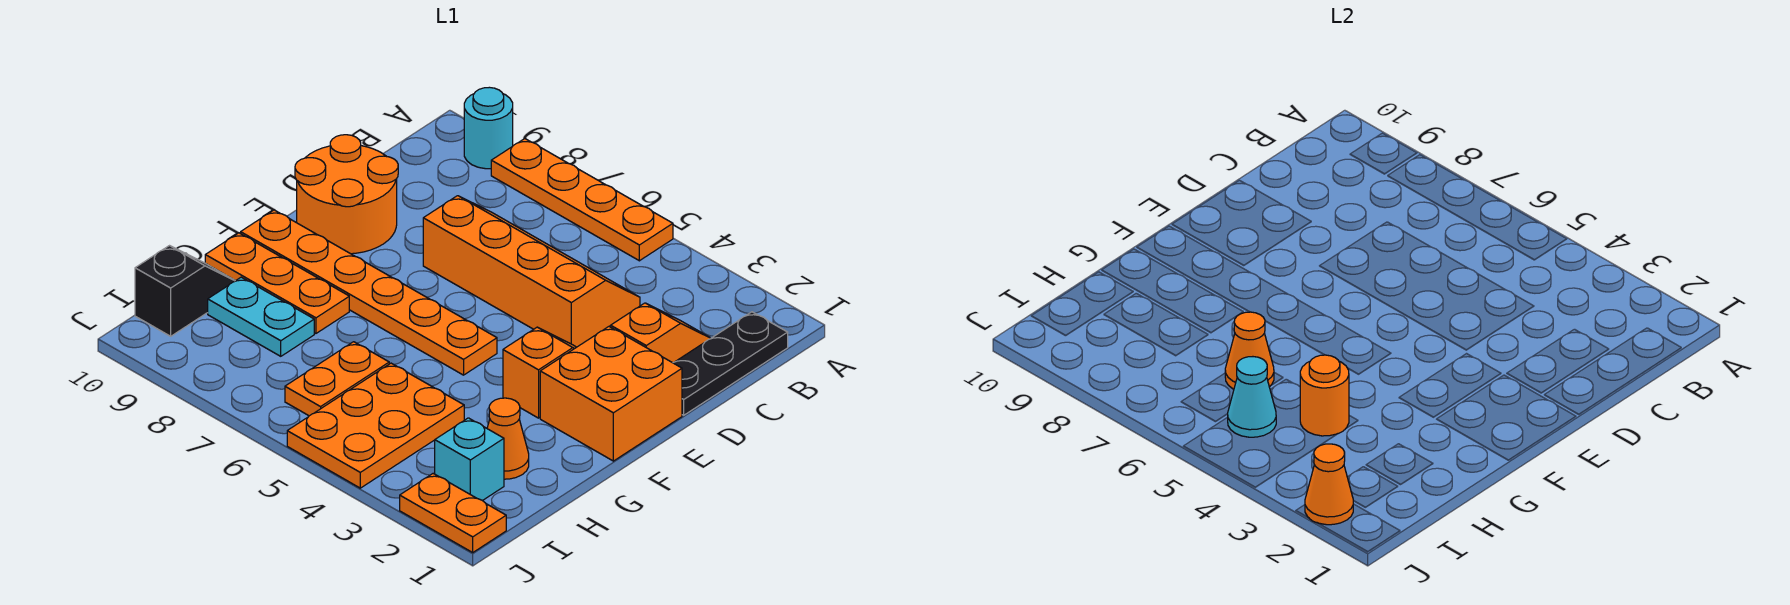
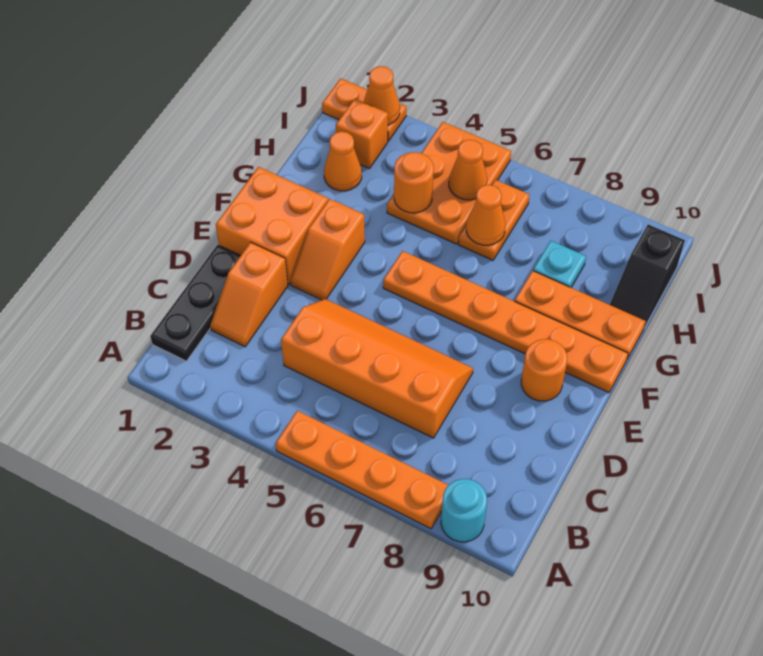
orange 2x4 slope [423,196,640,347] -> orange 2x4 slope turned to [281,299,473,438]
orange 2x2 round brick [295,135,398,254] -> orange 1x1 round brick [521,339,567,401]
cyan 1x2 plate [208,277,314,356] -> cyan 1x1 plate [533,241,586,287]
cyan 1x1 brick [435,418,504,501] -> orange 1x1 brick [336,99,388,169]
cyan 1x1 cone [1228,357,1276,437] -> orange 1x1 cone [449,140,487,200]

